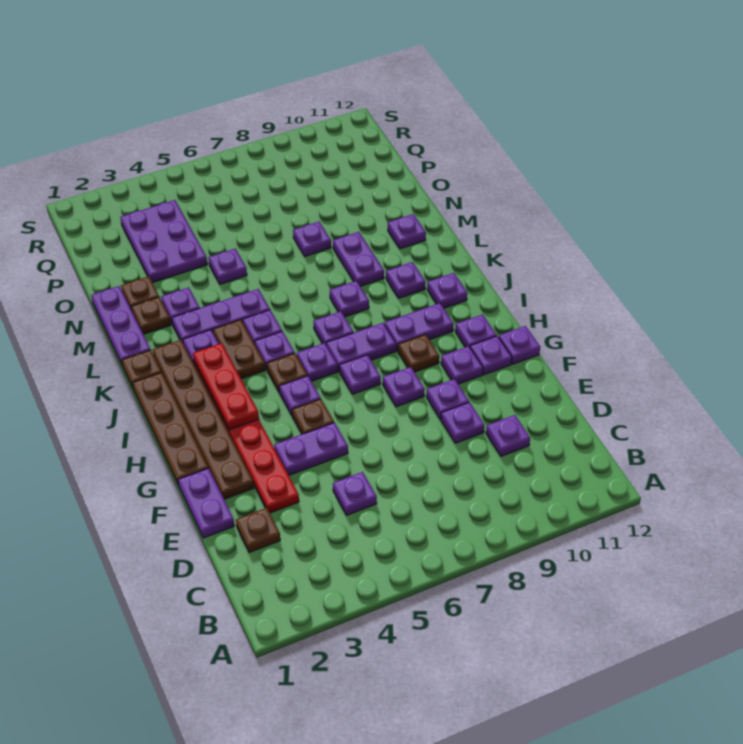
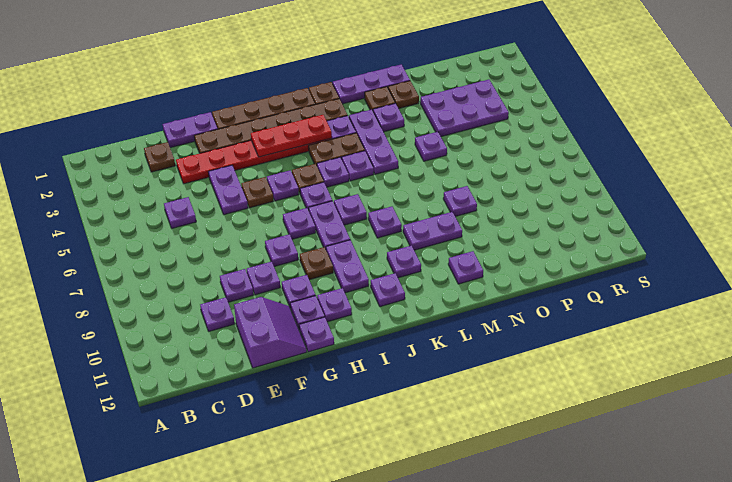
none -> purple 2x2 slope [234,297,307,368]

